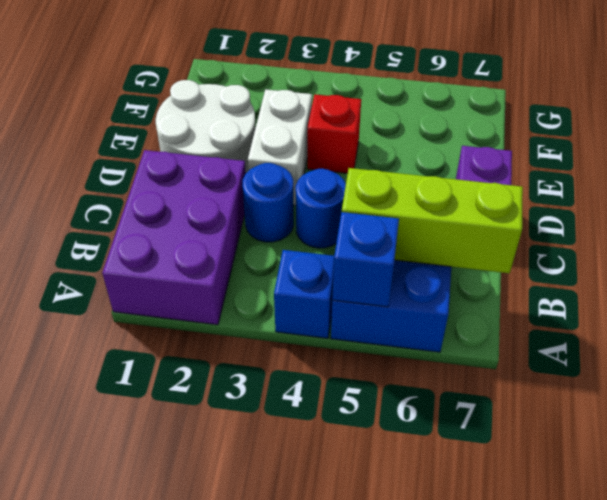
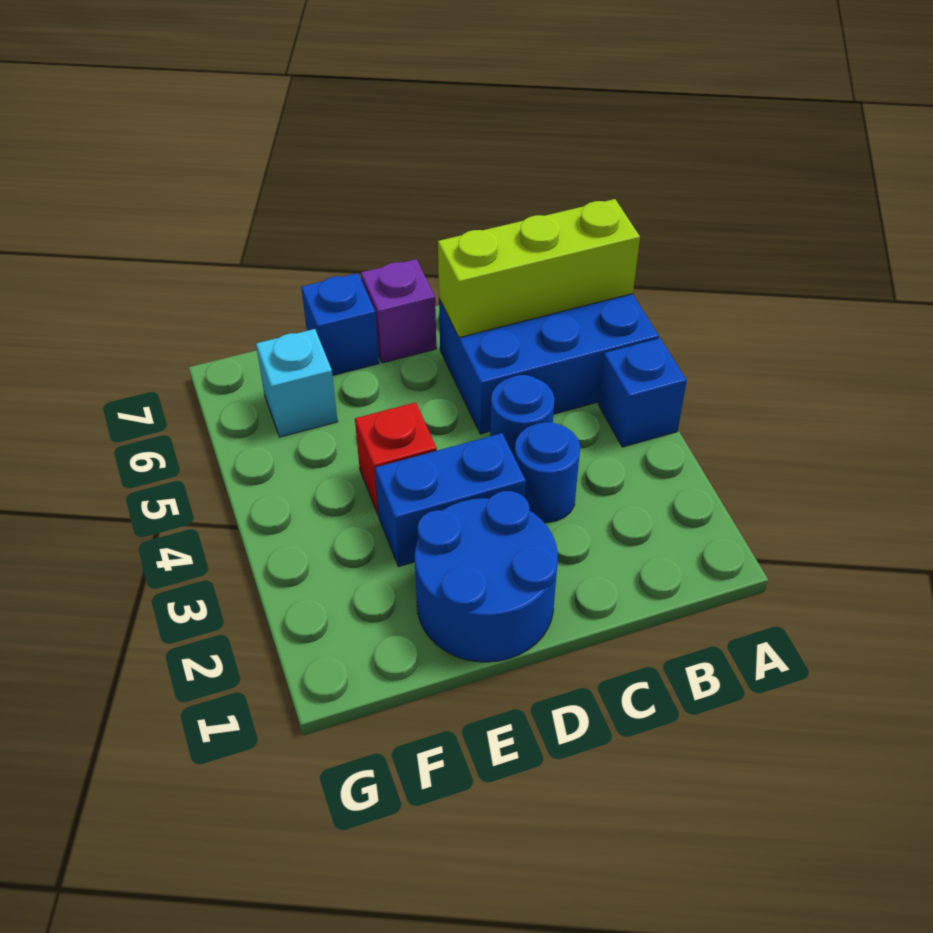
purple 2x3 brick [102,150,246,325] -> none
blue 1x1 brick [332,212,399,307] -> blue 1x1 brick moved to [301,273,379,375]
lime 1x3 brick [342,168,523,273] -> lime 1x3 brick turned to [438,199,640,338]
white 2x2 round brick [156,80,256,173] -> blue 2x2 round brick [415,491,558,662]
white 1x2 brick [248,89,312,205] -> blue 1x2 brick [375,433,526,567]
none -> cyan 1x1 brick [256,329,338,437]

